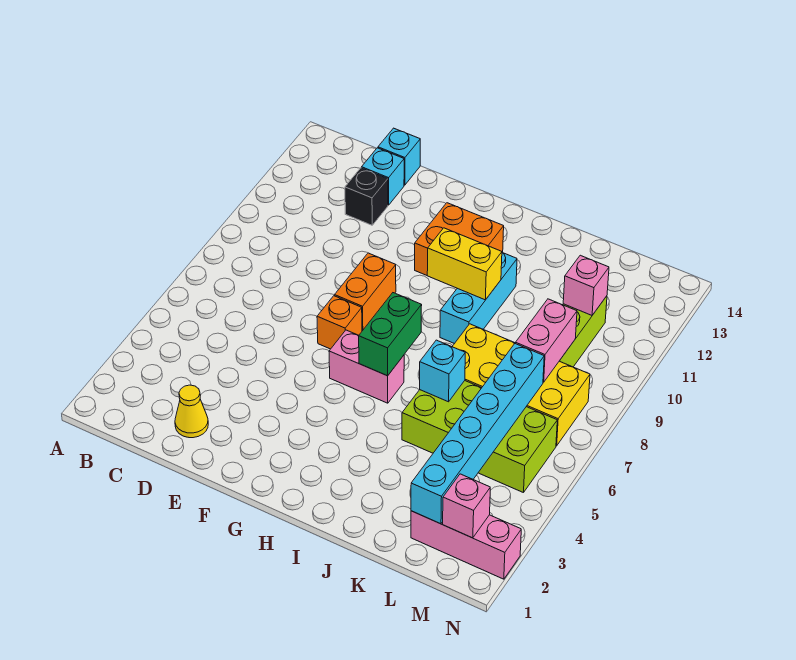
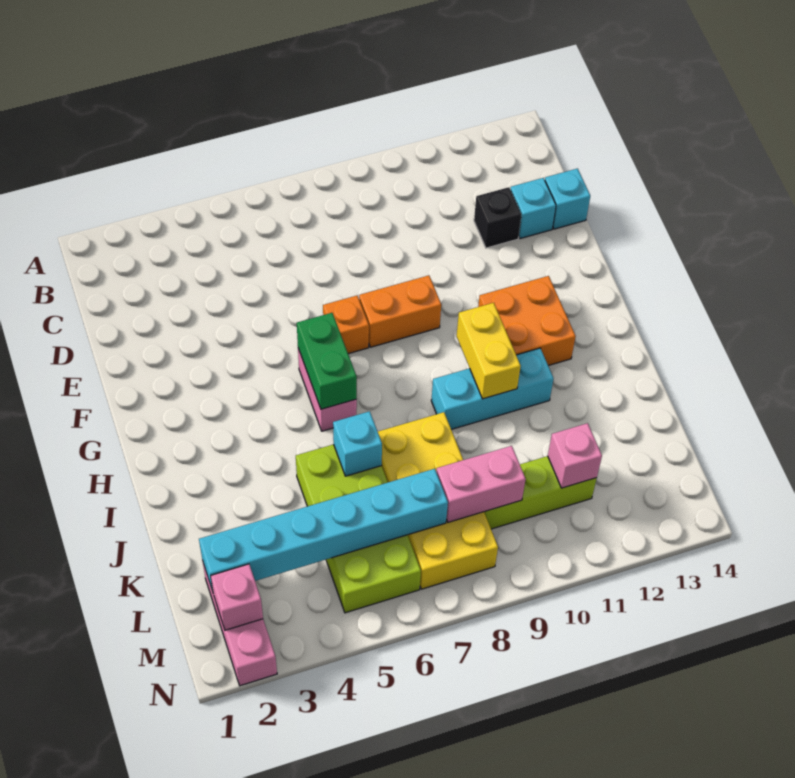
yellow 1x1 cone [175,385,208,438] -> none
green 1x2 brick [359,293,422,376] -> green 1x2 brick turned to [297,313,357,409]

